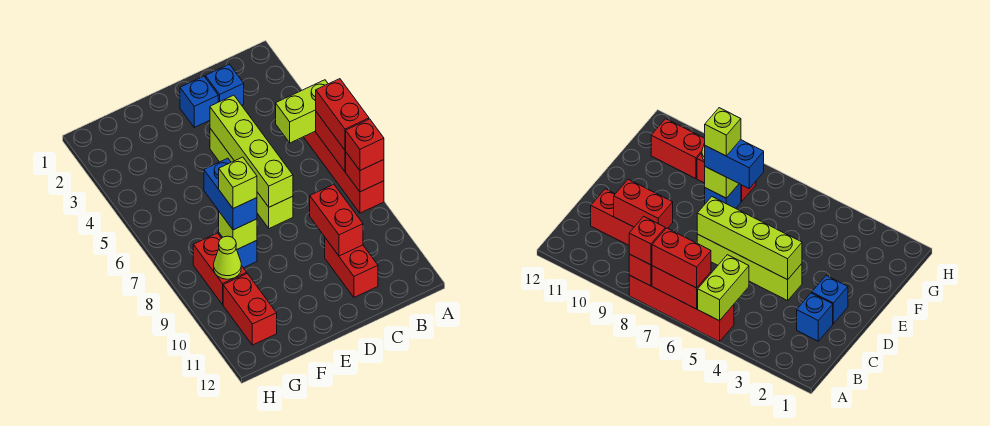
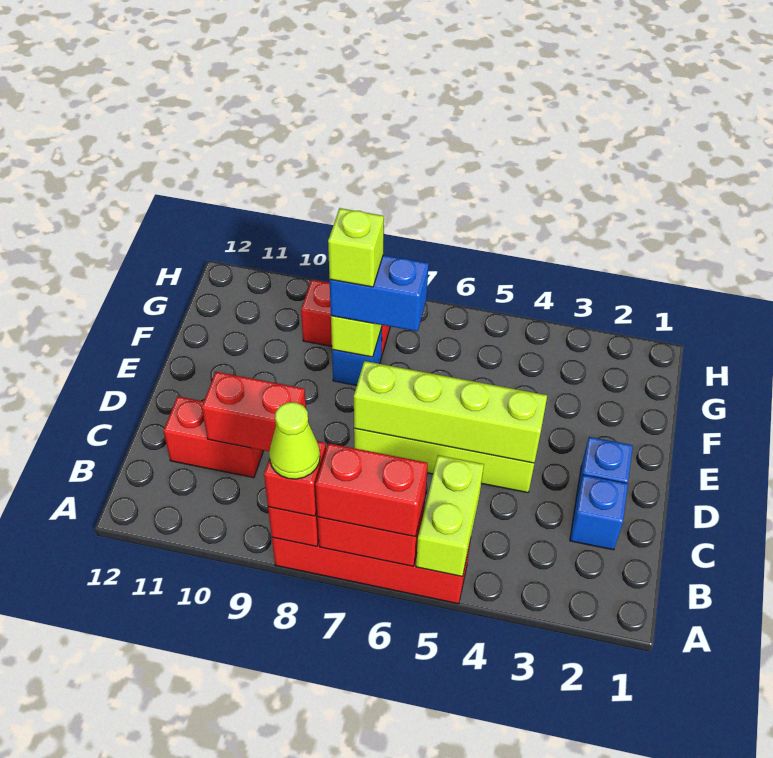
lime 1x1 cone [214,236,241,279] -> lime 1x1 cone moved to [269,402,320,479]
red 1x2 brick [223,274,277,345] -> none

